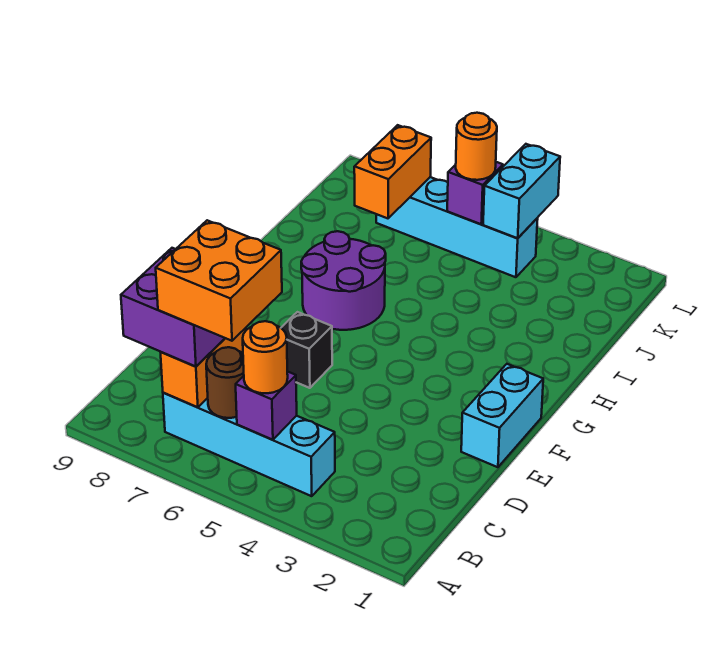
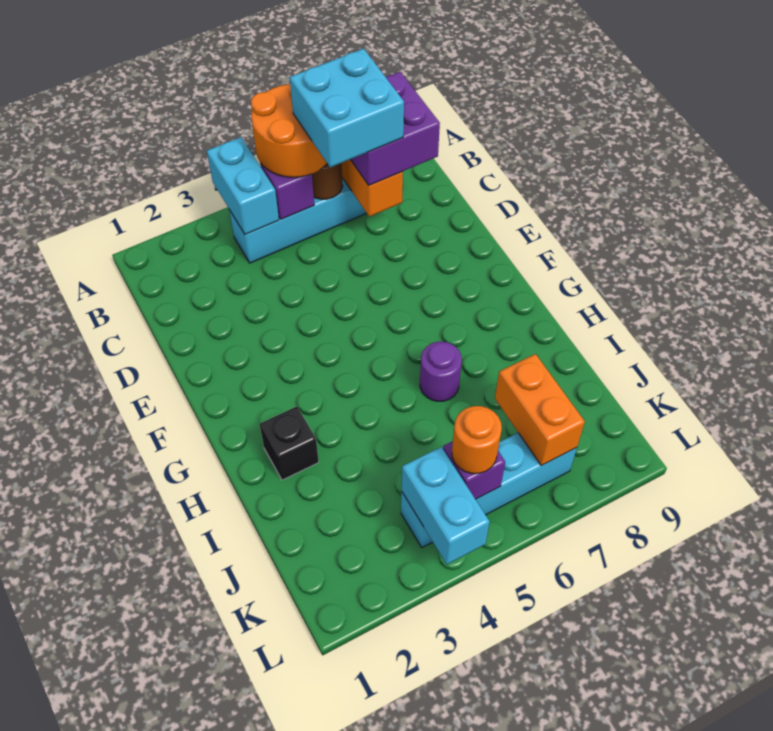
orange 1x1 round brick [243,321,288,393] -> orange 2x2 round brick [251,83,327,177]
orange 2x2 brick [156,220,282,341] -> cyan 2x2 brick [290,49,404,167]
cyan 1x2 brick [461,364,543,467] -> cyan 1x2 brick moved to [207,137,279,234]
black 1x1 brick [281,312,332,388] -> black 1x1 brick moved to [260,406,319,480]
purple 2x2 round brick [301,231,386,330] -> purple 1x1 round brick [420,342,462,401]

